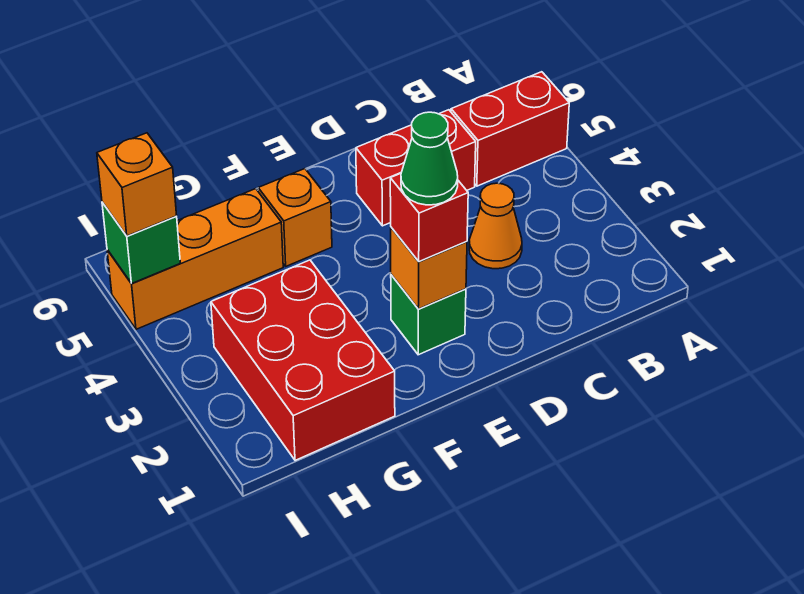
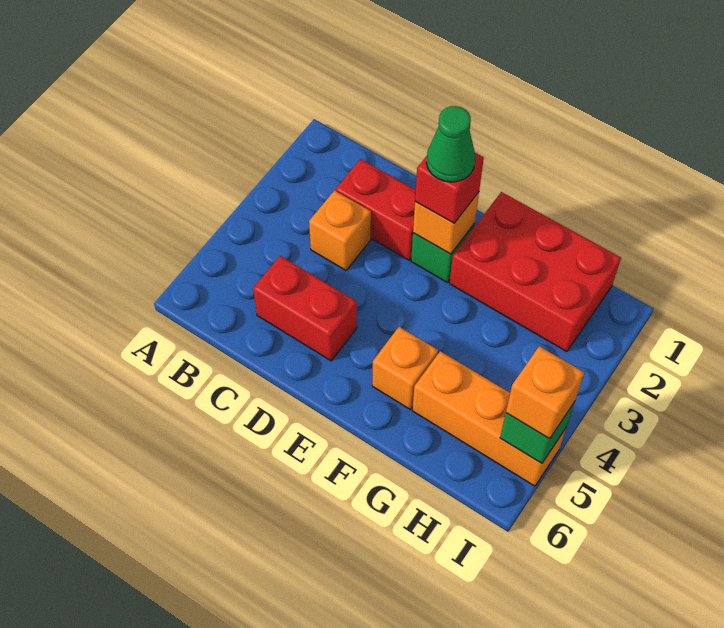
red 1x2 brick [451,72,569,186] -> red 1x2 brick moved to [336,159,416,260]
orange 1x1 cone [469,183,522,269] -> orange 1x1 brick [309,190,371,270]
red 2x3 brick [211,260,395,460] -> red 2x3 brick turned to [450,192,621,352]

